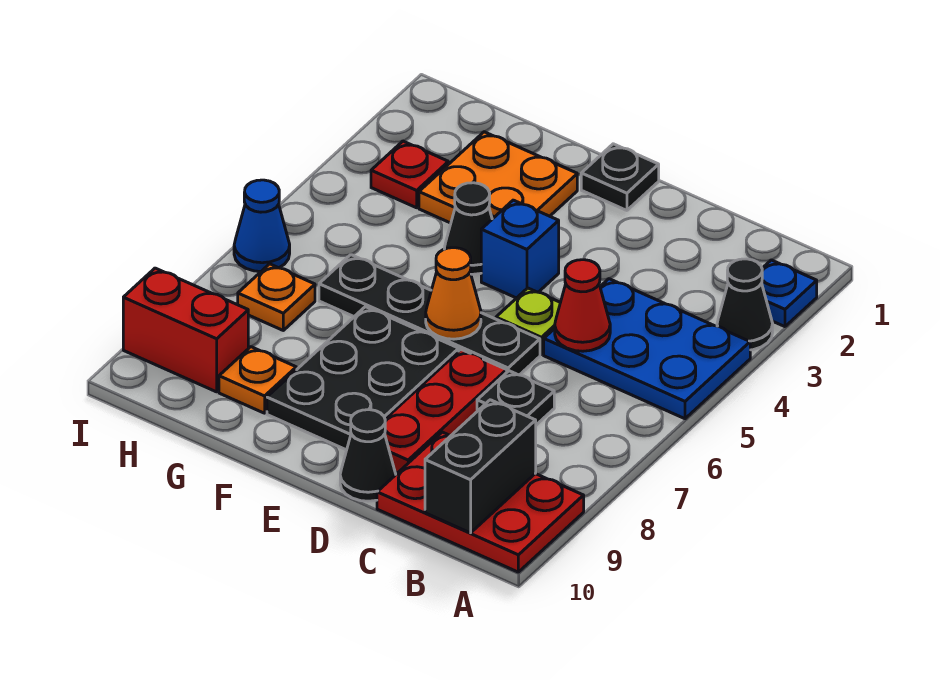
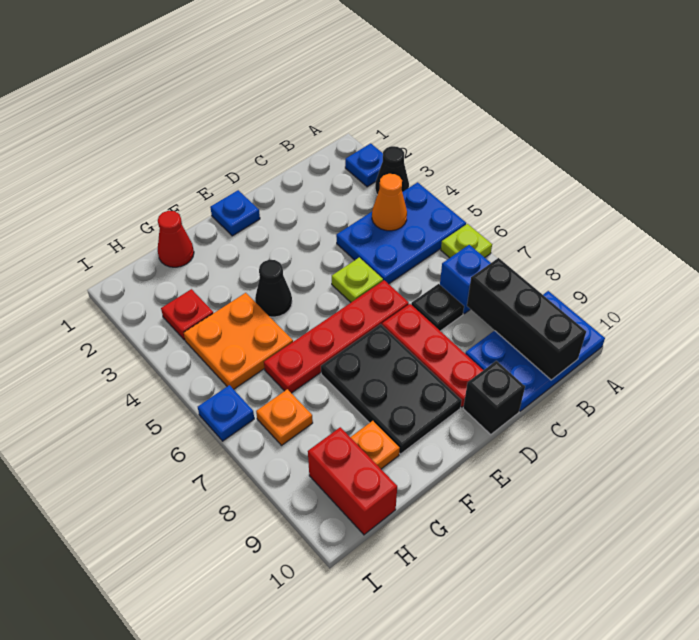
none -> lime 1x1 plate [441,224,492,258]
red 2x3 plate [377,432,584,572] -> blue 2x3 plate [465,291,605,411]
black 1x2 brick [425,400,536,533] -> black 1x3 brick [467,258,586,380]
red 1x1 cone [555,260,610,351] -> red 1x1 cone moved to [158,211,194,267]
black 1x4 plate [319,255,540,375] -> red 1x4 plate [264,280,409,393]
black 1x1 cone [340,410,396,501] -> black 1x1 brick [463,361,525,435]
black 1x1 plate [581,144,659,210] -> blue 1x1 plate [210,190,260,236]
blue 1x1 brick [481,200,559,298] -> blue 1x1 brick moved to [440,245,490,314]
orange 1x1 cone [426,248,481,339] -> orange 1x1 cone moved to [372,174,407,231]
orange 2x2 plate [419,132,577,223] -> orange 2x2 plate moved to [184,293,293,389]
red 1x2 brick [123,268,248,392] -> red 1x2 brick turned to [308,427,397,535]
blue 1x1 cone [234,180,290,271] -> blue 1x1 plate [198,385,254,441]

